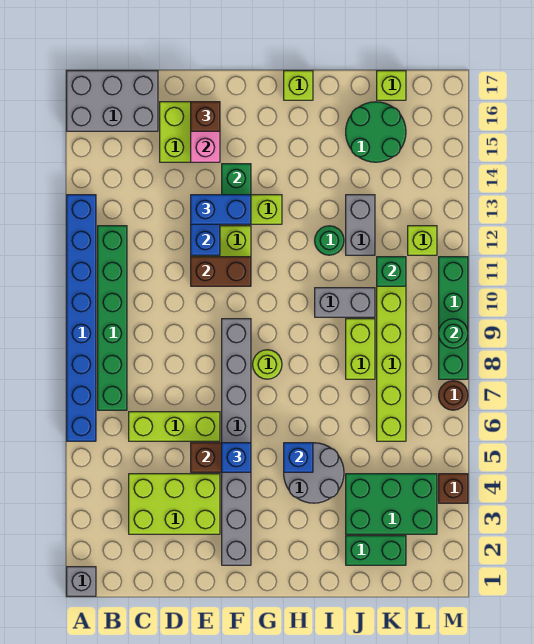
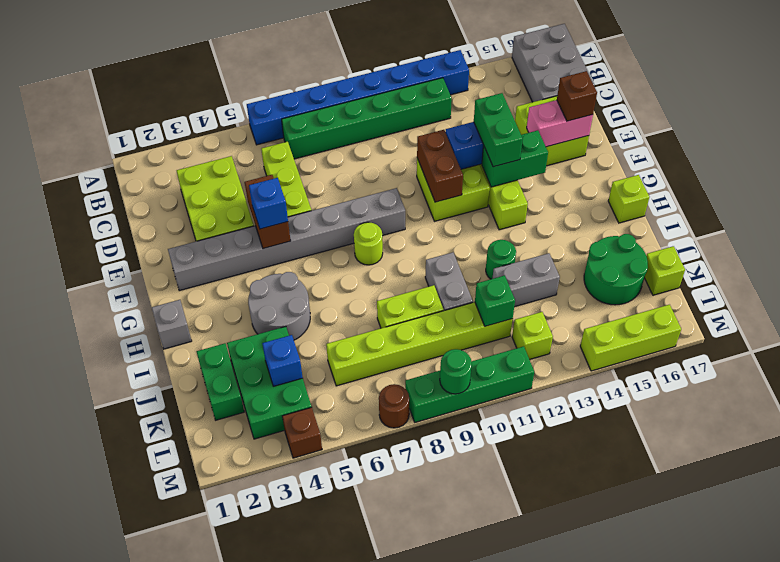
grey 1x1 brick [67,567,96,596] -> grey 1x1 brick moved to [152,300,192,349]
blue 1x2 brick [191,195,251,224] -> green 1x2 brick [474,93,523,167]
blue 1x1 brick [284,443,313,472] -> blue 1x1 brick moved to [262,335,303,386]
none -> lime 1x3 brick [580,305,681,371]

